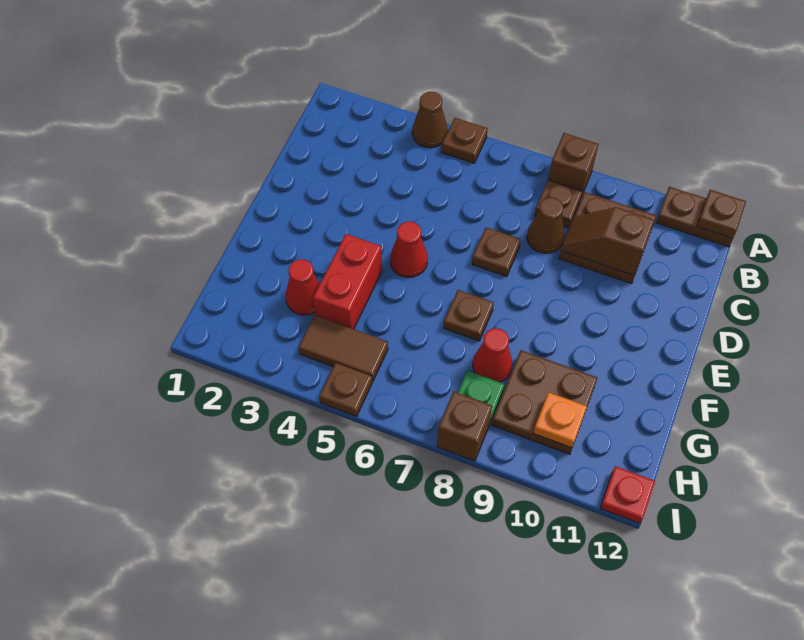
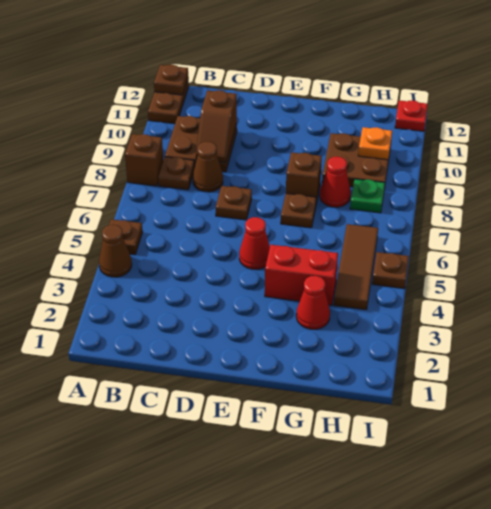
brown 1x2 tile [298,315,388,381] -> brown 1x3 tile [334,224,378,310]
brown 1x1 brick [437,392,492,461] -> brown 1x1 brick moved to [286,152,322,203]

